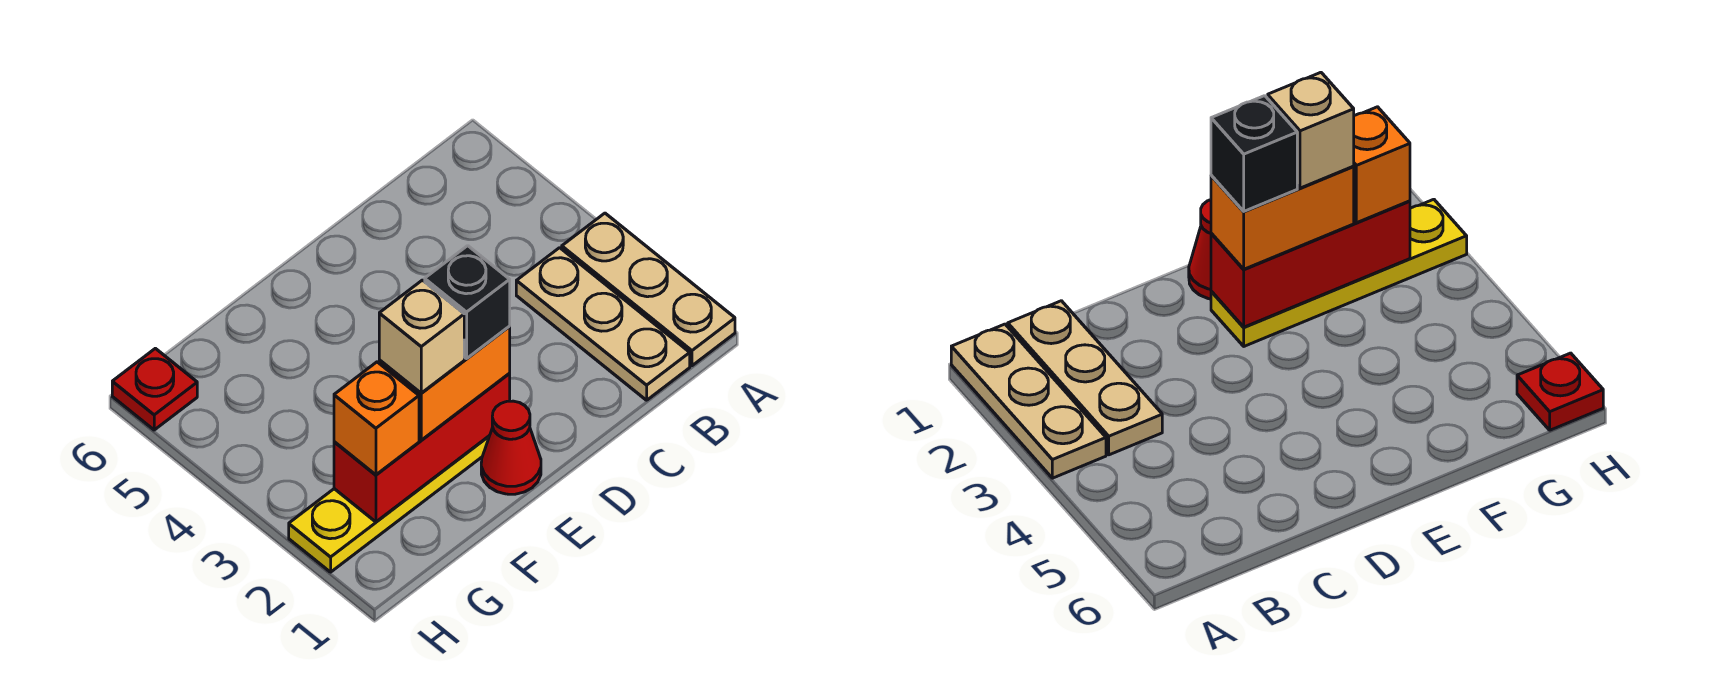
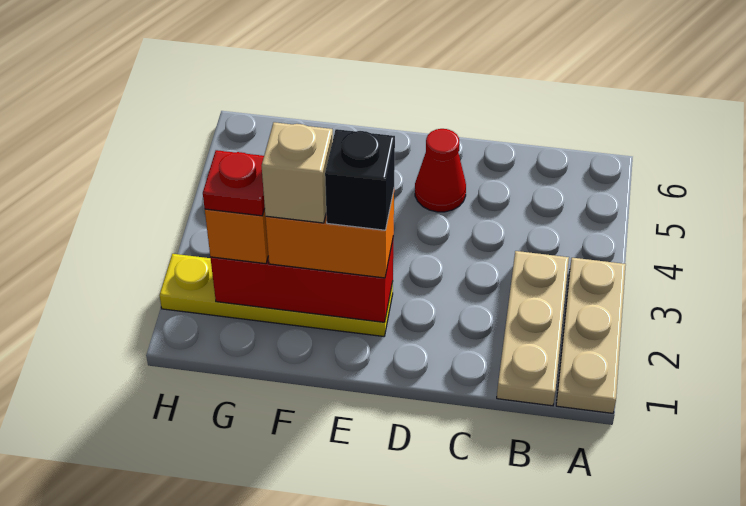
red 1x1 cone [481,401,541,494] -> red 1x1 cone moved to [415,129,466,212]
red 1x1 plate [112,348,197,430] -> red 1x1 plate moved to [203,150,265,216]

